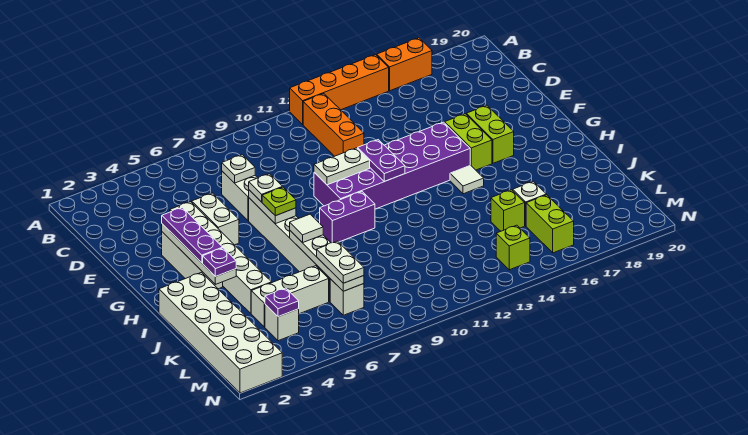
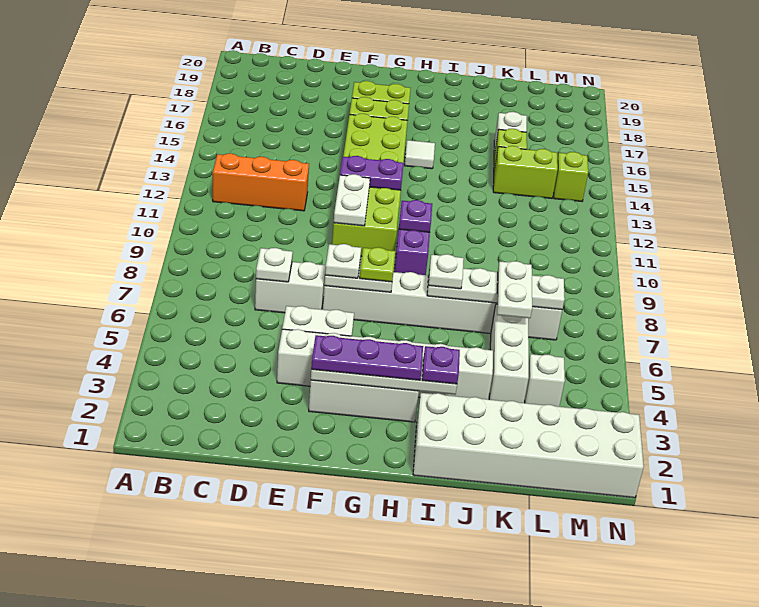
orange 1x4 brick [290,55,389,124] -> none
orange 1x2 brick [377,38,432,91] -> none
purple 2x6 brick [314,122,470,209] -> lime 2x6 brick [332,114,407,256]
white 1x1 tile [290,214,323,243] -> white 1x1 plate [428,254,464,289]
white 1x2 plate [317,241,364,283] -> white 1x2 plate turned to [497,261,532,318]
purple 1x1 plate [265,288,299,317] -> purple 1x1 plate moved to [399,200,432,232]
lime 1x2 brick [526,195,574,253] -> lime 1x2 brick moved to [493,146,558,198]

